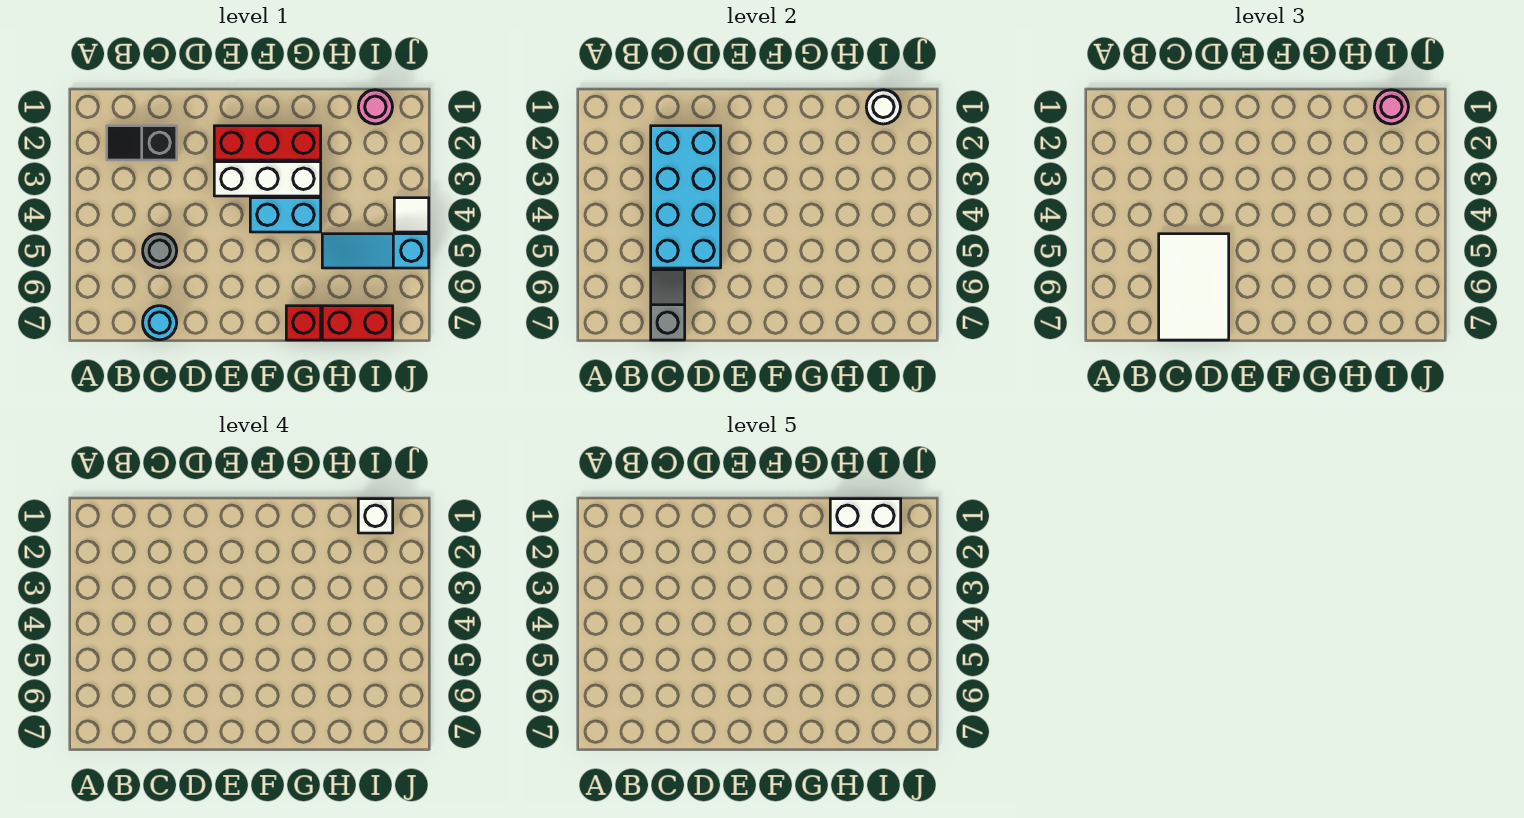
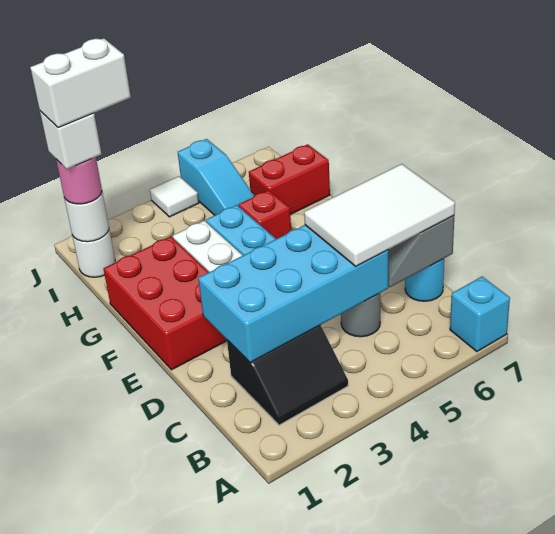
none -> cyan 1x1 brick [450,277,510,352]
black 1x2 slope [107,126,177,160] -> black 2x2 slope [227,325,348,425]
red 1x3 brick [214,126,321,160] -> red 2x3 brick [103,236,227,370]
red 1x1 brick [286,306,321,340] -> red 1x1 brick moved to [239,190,291,239]
white 1x2 brick [830,499,901,533] -> white 1x2 brick turned to [30,38,131,128]
red 1x2 brick [322,306,393,340] -> red 1x2 brick turned to [249,144,330,215]
pink 1x1 round brick [358,90,392,124] -> white 1x1 round brick [72,230,115,277]

